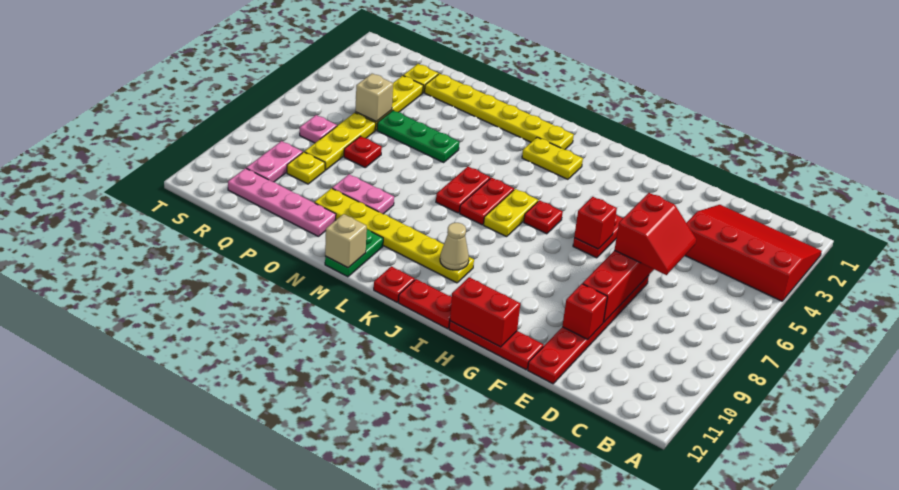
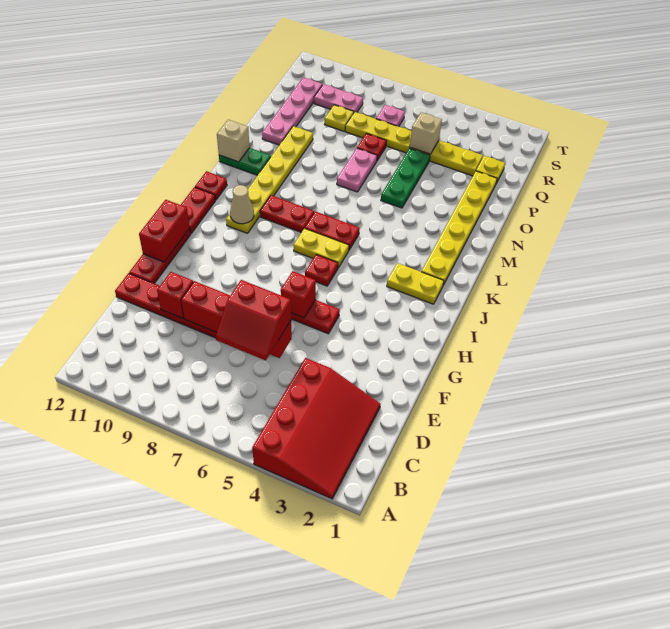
yellow 1x2 plate [522,137,583,179] -> yellow 1x2 plate turned to [387,263,444,304]
red 1x2 plate [436,167,490,213] -> red 1x2 plate moved to [260,195,314,232]
pink 1x2 plate [332,174,394,214] -> pink 1x2 plate moved to [337,148,377,192]

